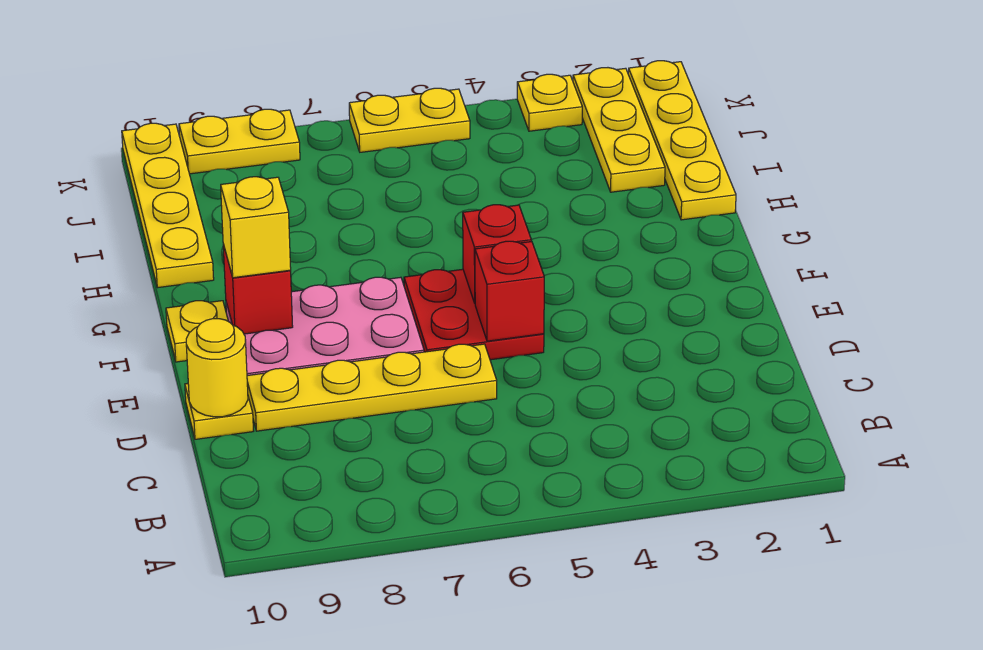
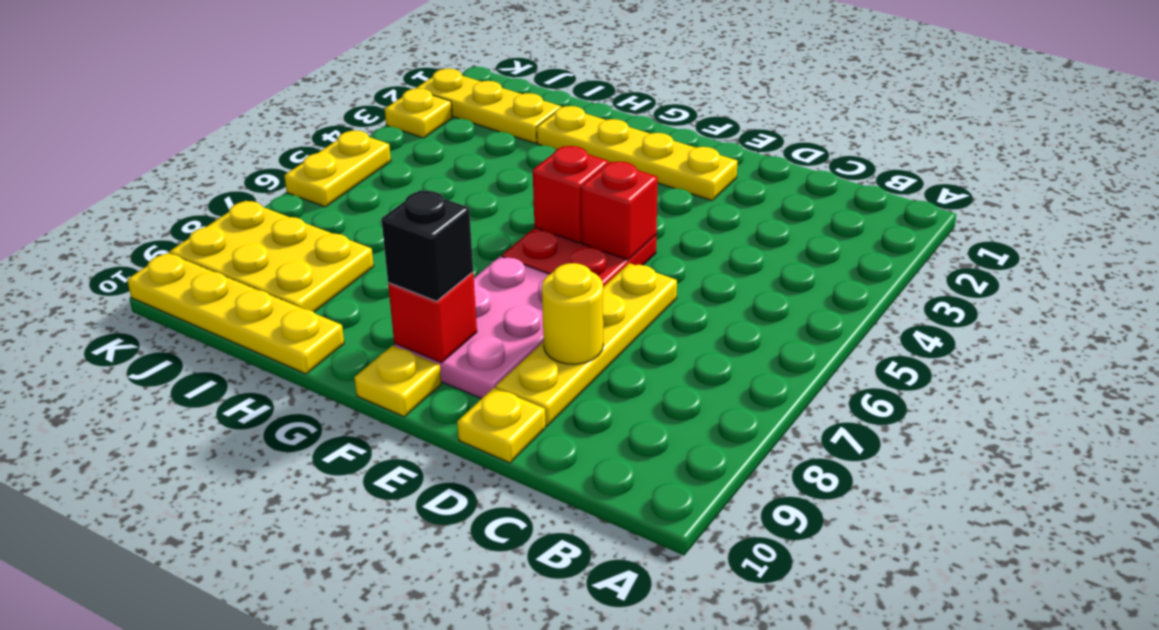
yellow 1x1 round brick [186,319,248,417] -> yellow 1x1 round brick moved to [542,263,603,364]
yellow 1x1 brick [221,177,291,278] -> black 1x1 brick [382,190,473,301]
yellow 1x4 plate [628,61,736,220] -> yellow 1x4 plate moved to [537,106,738,200]
yellow 1x2 plate [179,109,300,174] -> yellow 2x3 plate [169,201,374,312]

